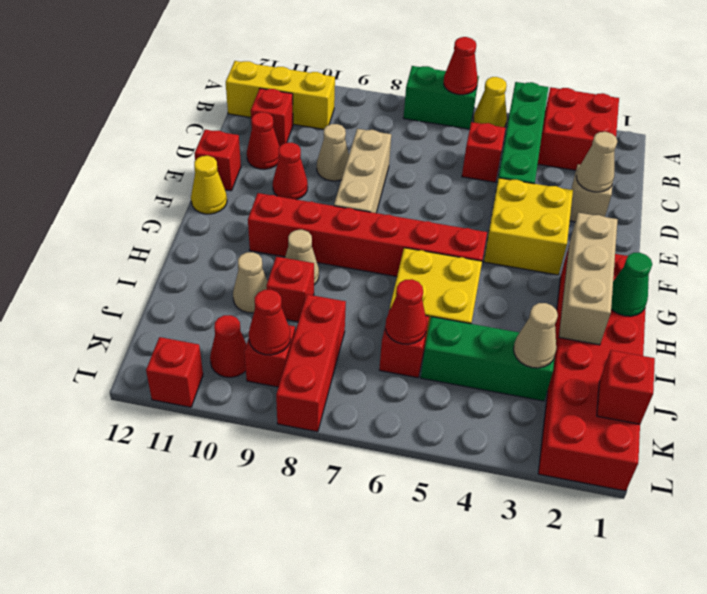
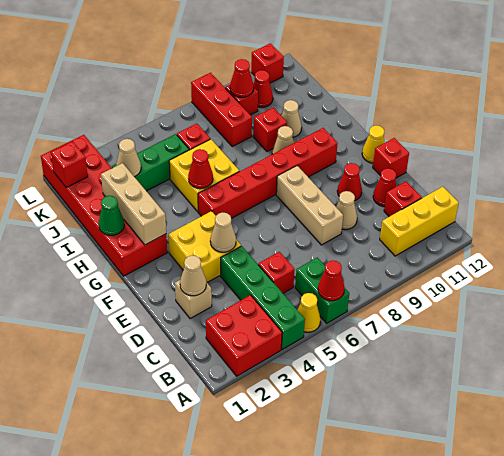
green 1x2 brick [403,66,479,129] -> green 1x2 brick turned to [295,258,349,323]
none -> tan 1x1 cone [210,212,236,252]
red 1x1 cone [386,279,427,344] -> red 1x1 cone moved to [188,149,213,189]

